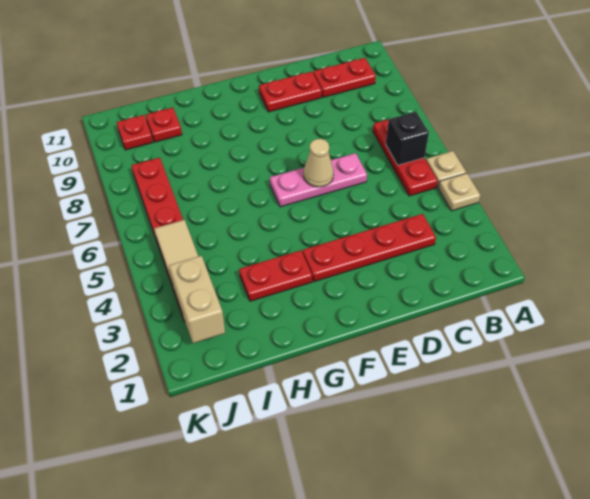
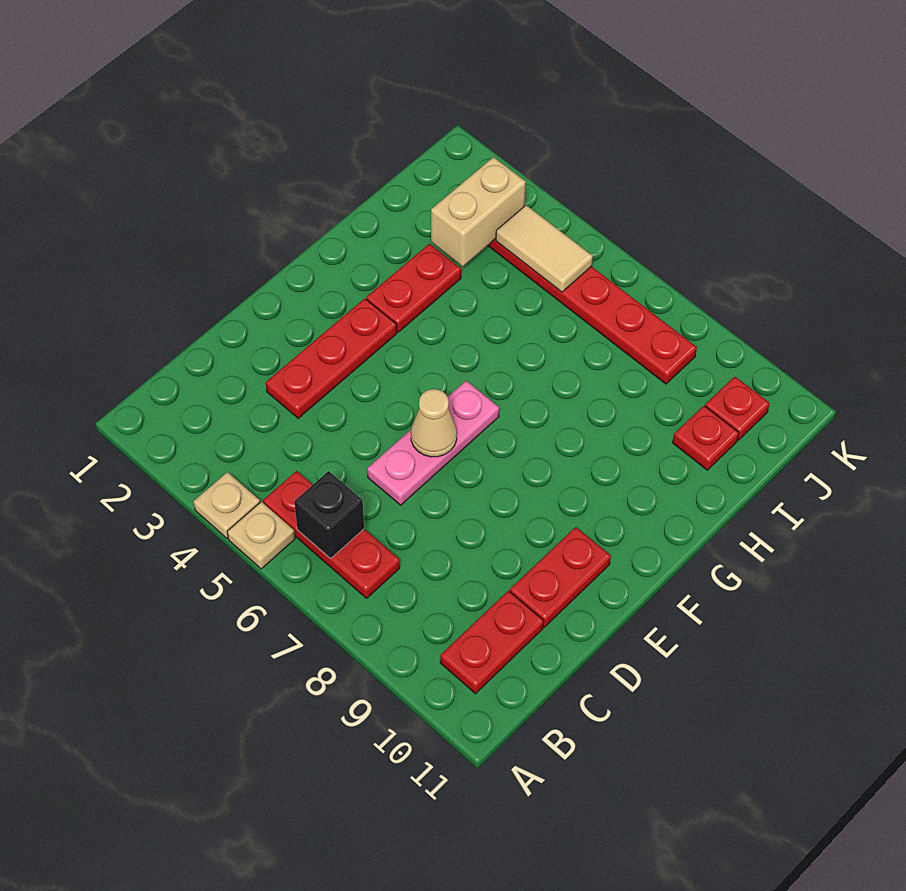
red 1x4 plate [303,214,436,282] -> red 1x3 plate [266,298,397,418]
tan 1x2 brick [169,256,225,343] -> tan 1x2 brick turned to [431,157,526,266]

